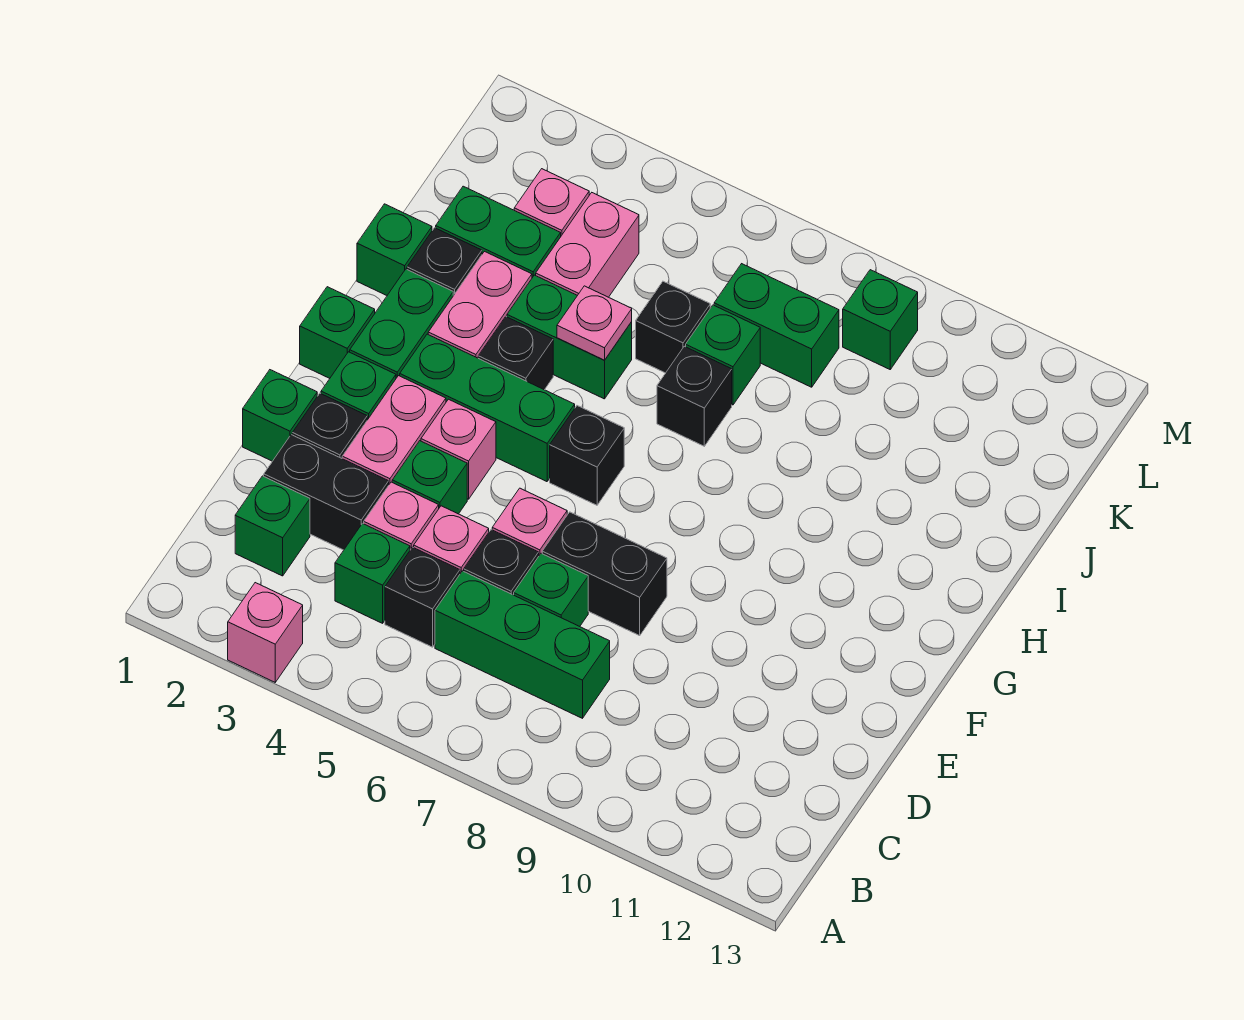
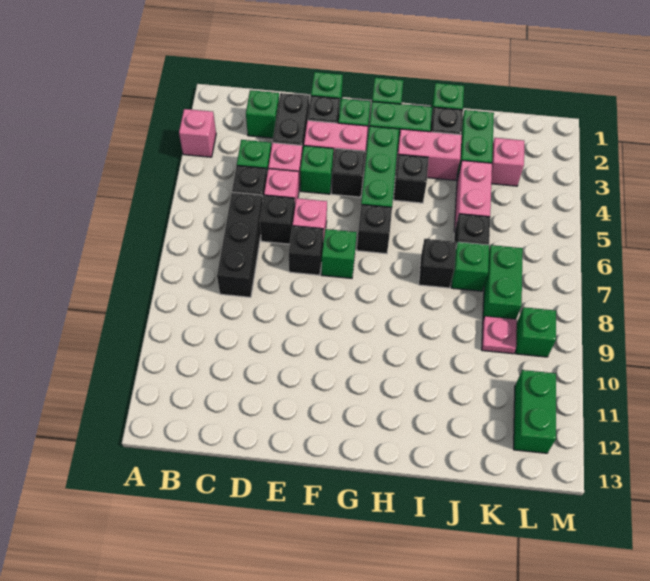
green 1x3 brick [435,571,610,718] -> black 1x3 brick [217,192,263,297]
green 1x1 brick [514,553,588,626] -> green 1x1 brick moved to [321,229,357,278]
black 1x2 brick [542,512,667,636] -> black 1x1 brick [289,226,324,275]
pink 1x1 brick [421,399,496,499] -> black 1x1 brick [331,149,365,197]
green 1x2 brick [507,275,632,399] -> green 1x2 brick moved to [514,370,556,453]
pink 1x1 plate [557,286,632,360] -> pink 1x1 plate moved to [482,316,517,354]
pink 1x2 brick [536,193,639,297] -> pink 1x2 brick turned to [454,160,492,233]

